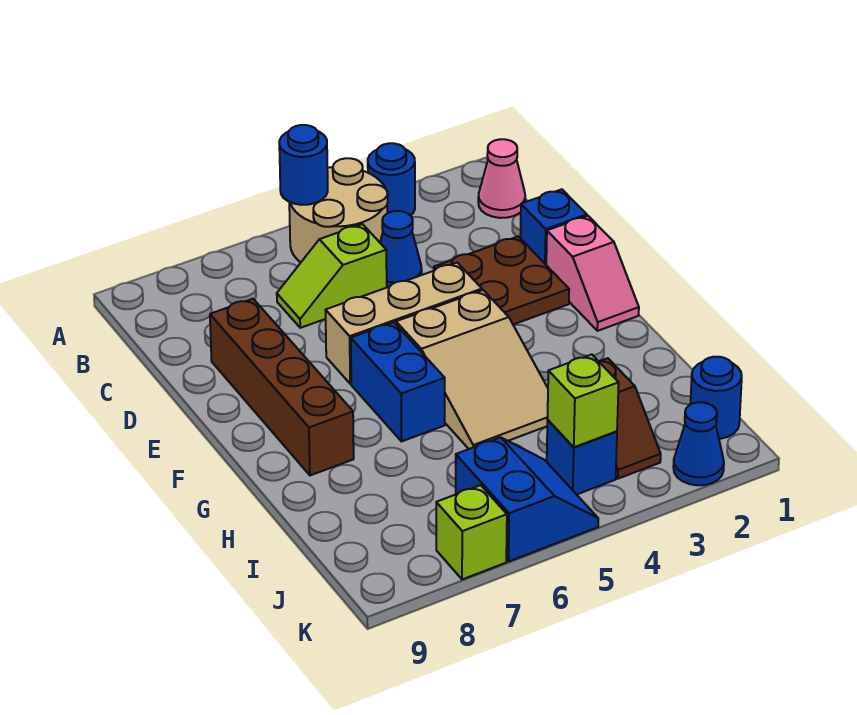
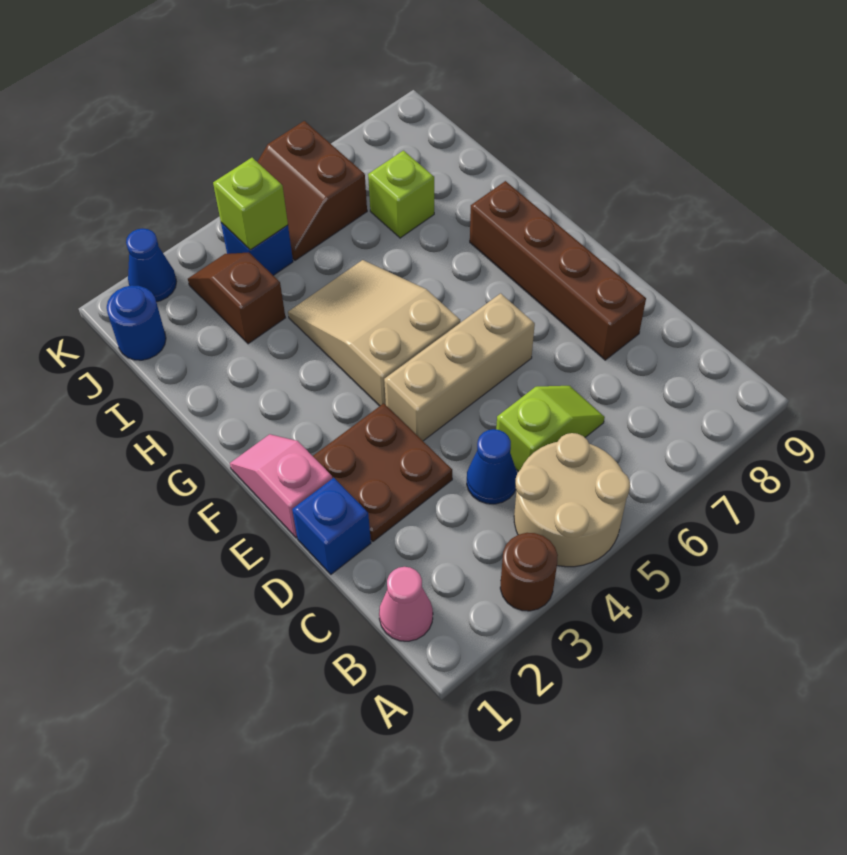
blue 1x1 round brick [368,143,415,216] -> brown 1x1 round brick [500,533,558,611]
blue 1x1 round brick [279,125,328,205] -> none
blue 1x2 brick [351,322,445,441] -> none
blue 2x2 slope [456,437,598,561] -> brown 2x2 slope [258,121,367,260]
lime 1x1 brick [436,485,507,579] -> lime 1x1 brick moved to [368,151,434,238]

